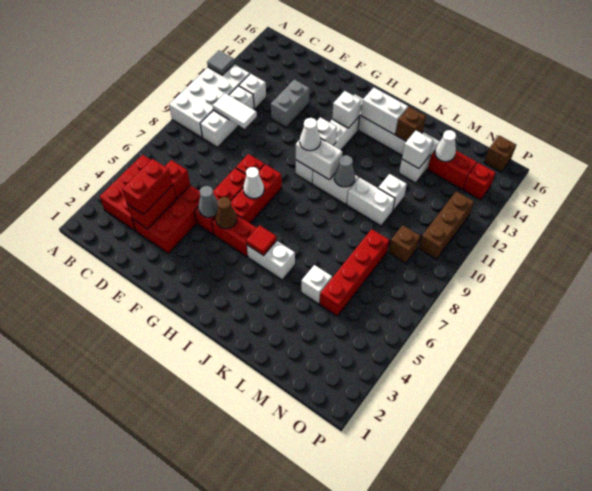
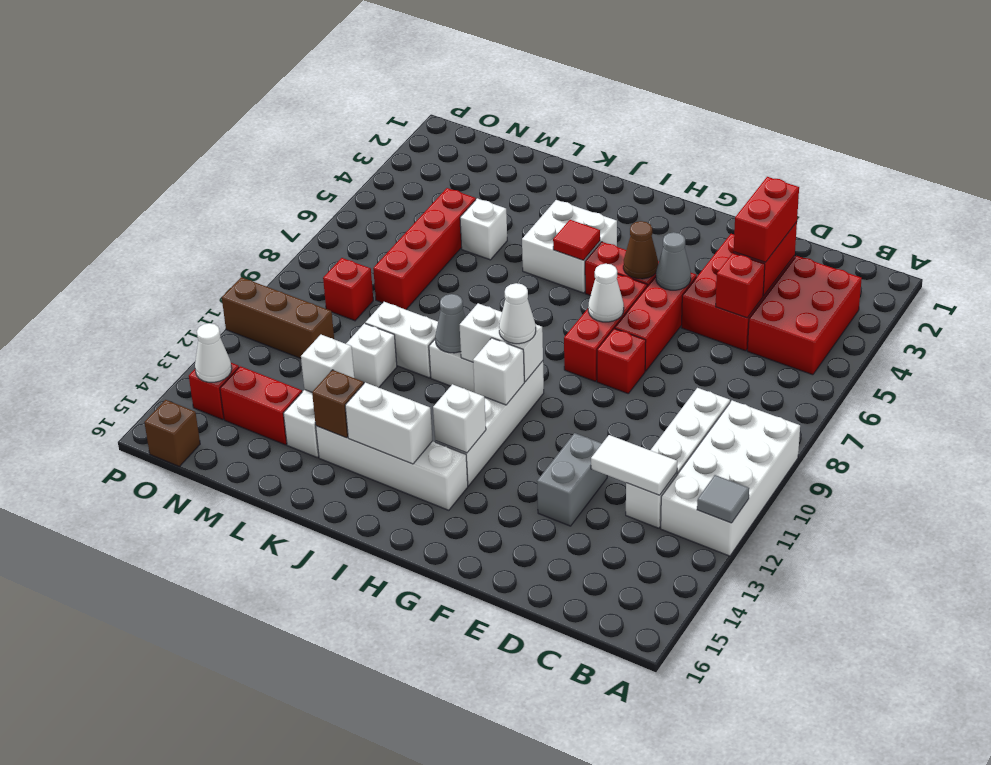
white 1x2 tile [213,93,257,129] -> white 1x2 tile moved to [591,435,677,495]
white 1x2 brick [247,241,295,280] -> white 2x2 brick [522,200,617,293]
white 1x1 cone [435,130,456,162] -> white 1x1 cone moved to [195,323,232,382]
brown 1x1 brick [388,225,421,263] -> red 1x1 brick [323,258,373,321]
brown 1x3 brick [419,191,474,259] -> brown 1x3 brick turned to [222,277,334,358]

